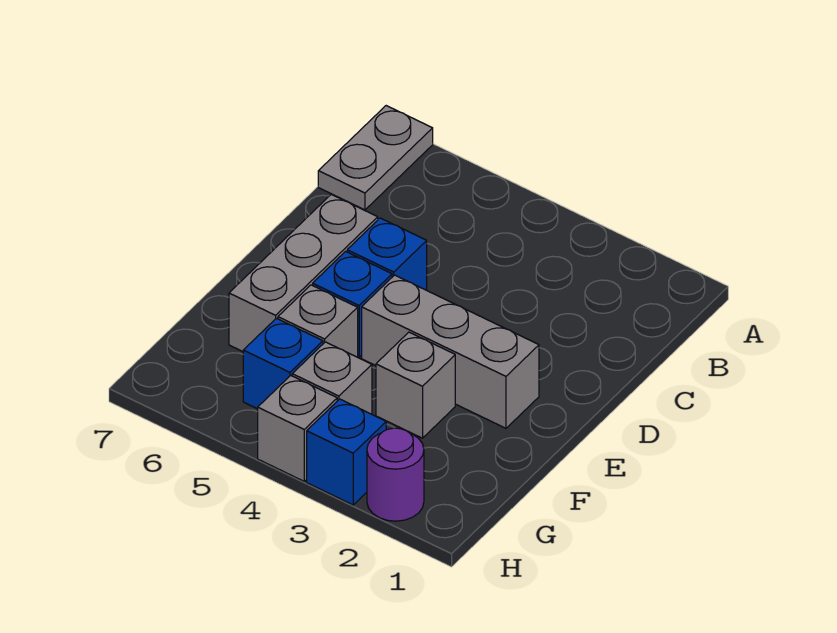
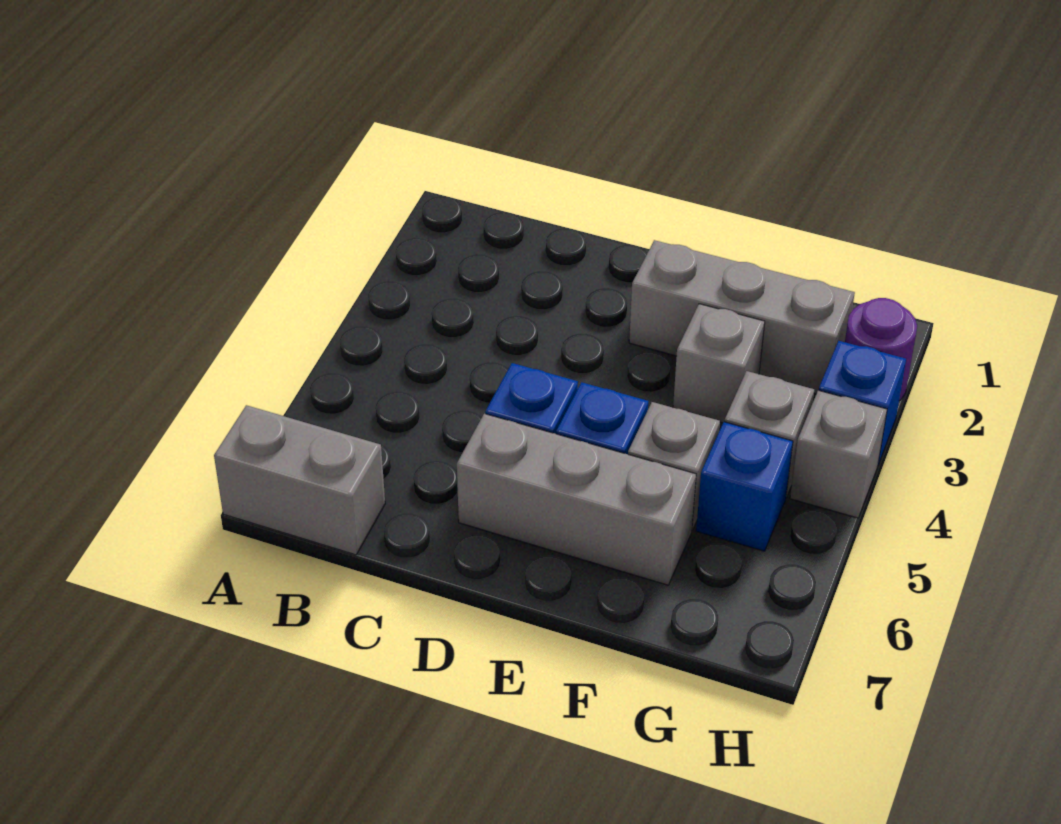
grey 1x2 plate [318,106,433,210] -> grey 1x2 brick [214,405,385,555]
grey 1x3 brick [362,275,539,428] -> grey 1x3 brick turned to [629,240,855,394]

